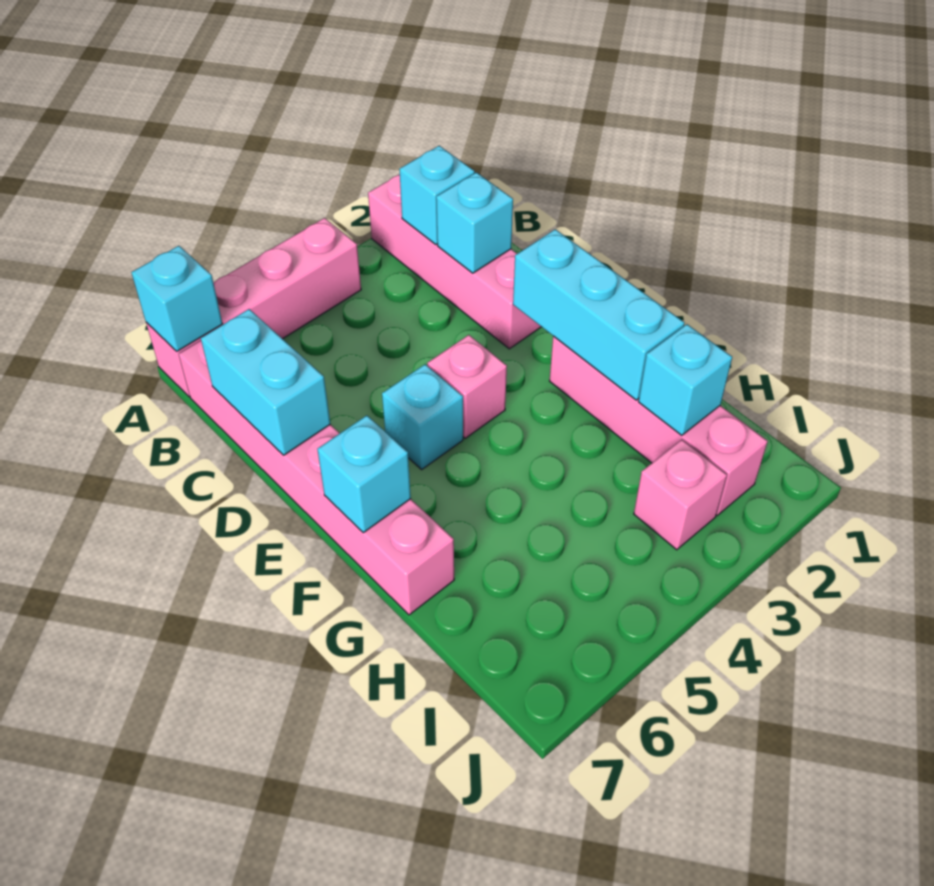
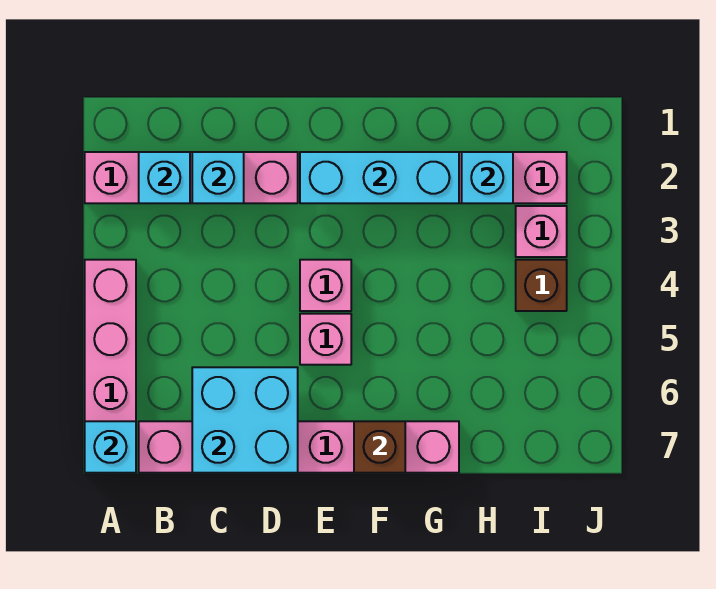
cyan 1x2 brick [201,309,330,455] -> cyan 2x2 brick [192,367,298,473]
cyan 1x1 brick [382,364,463,469] -> pink 1x1 brick [300,314,351,365]
cyan 1x1 brick [317,415,411,533] -> brown 1x1 brick [354,421,405,473]
none -> brown 1x1 brick [516,260,567,311]

